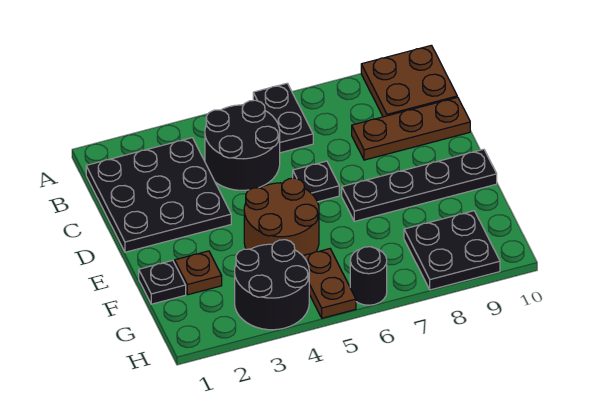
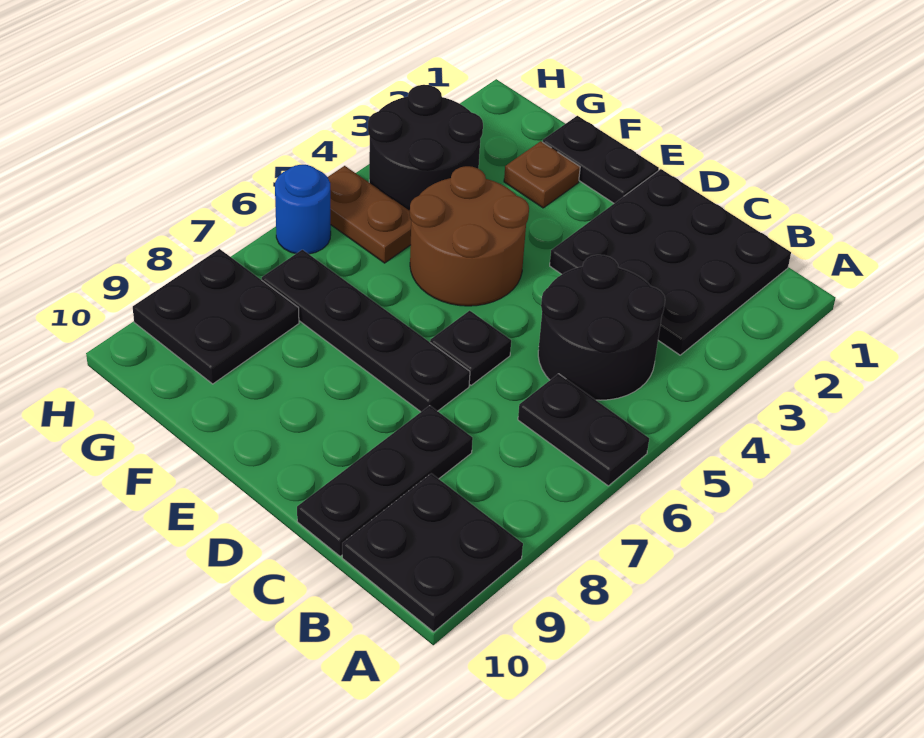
brown 2x2 plate [361,45,457,117] -> black 2x2 plate [342,473,523,632]
brown 1x3 plate [352,97,470,160] -> black 1x3 plate [297,405,473,556]
black 1x4 plate [342,149,497,221] -> black 1x4 plate turned to [262,250,470,412]
black 1x1 plate [139,260,186,304] -> black 1x2 plate [542,116,659,203]
black 1x1 round brick [350,247,387,305] -> blue 1x1 round brick [275,165,331,254]

